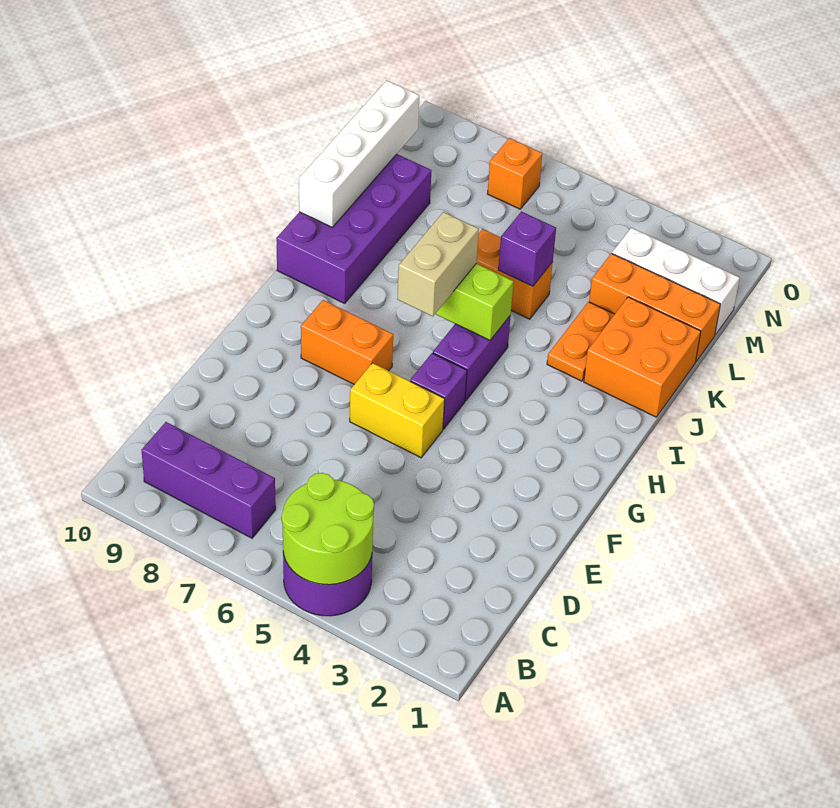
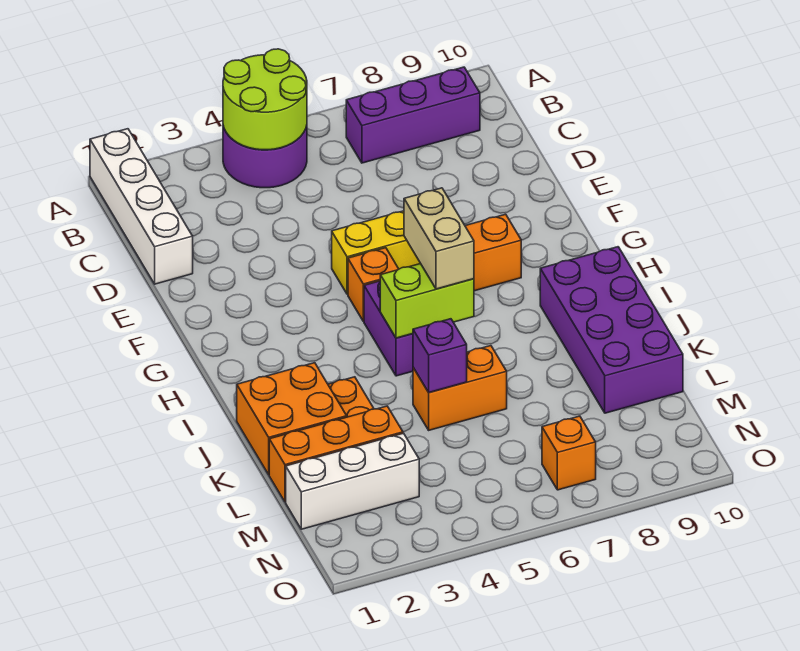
purple 1x1 brick [410,353,467,429] -> orange 1x1 brick [348,248,399,322]
white 1x4 brick [299,80,419,227] -> white 1x4 brick moved to [90,129,193,284]

